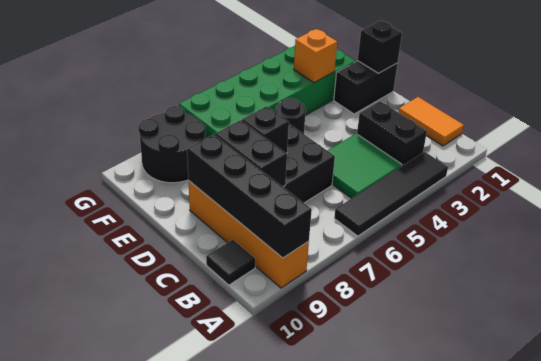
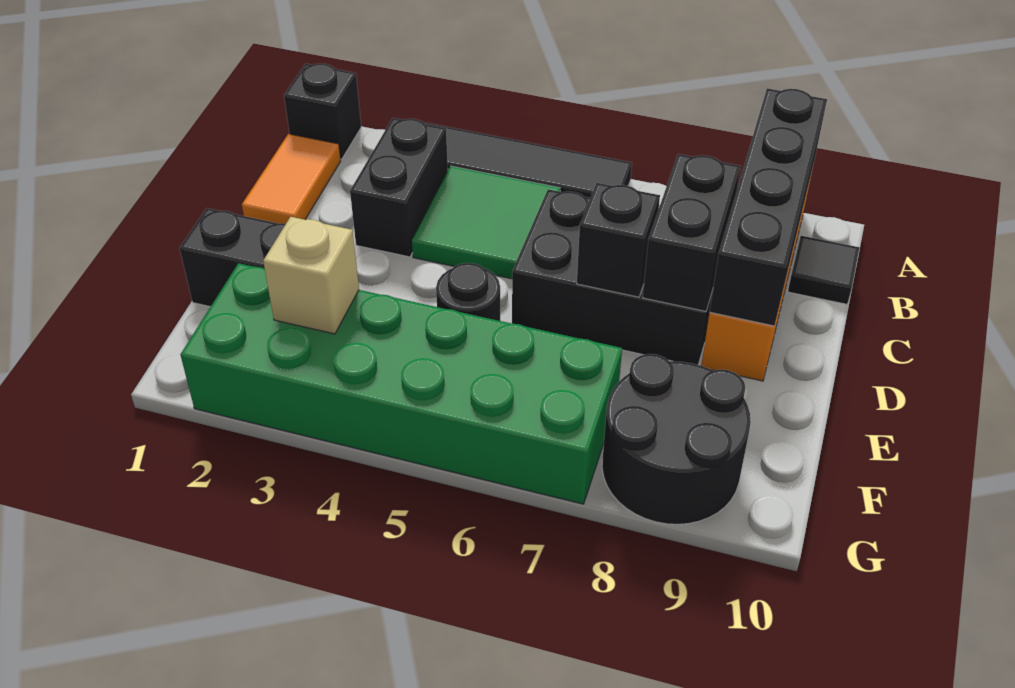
black 1x1 brick [358,21,402,73] -> black 1x1 brick moved to [284,64,361,159]
orange 1x1 brick [294,29,337,83] -> tan 1x1 brick [263,217,359,334]

